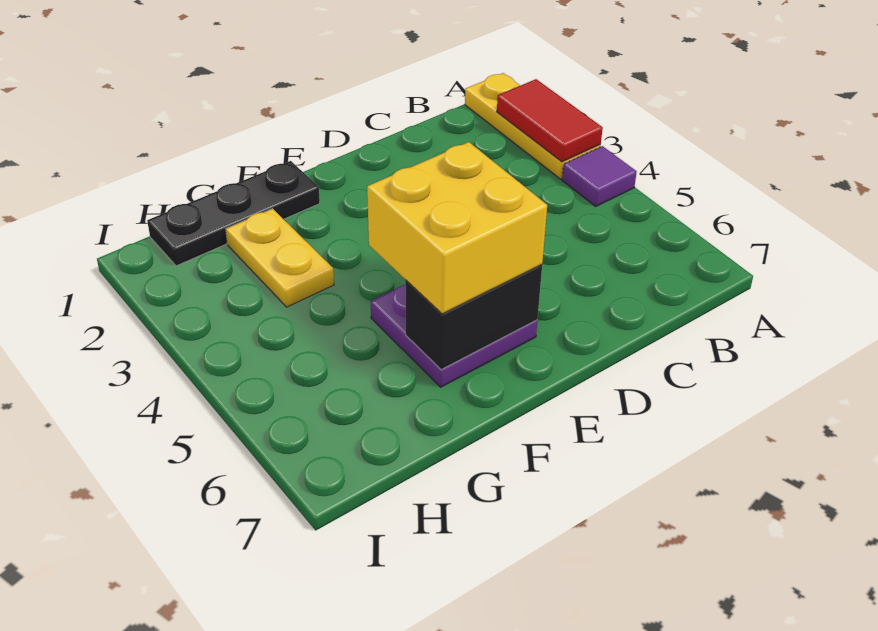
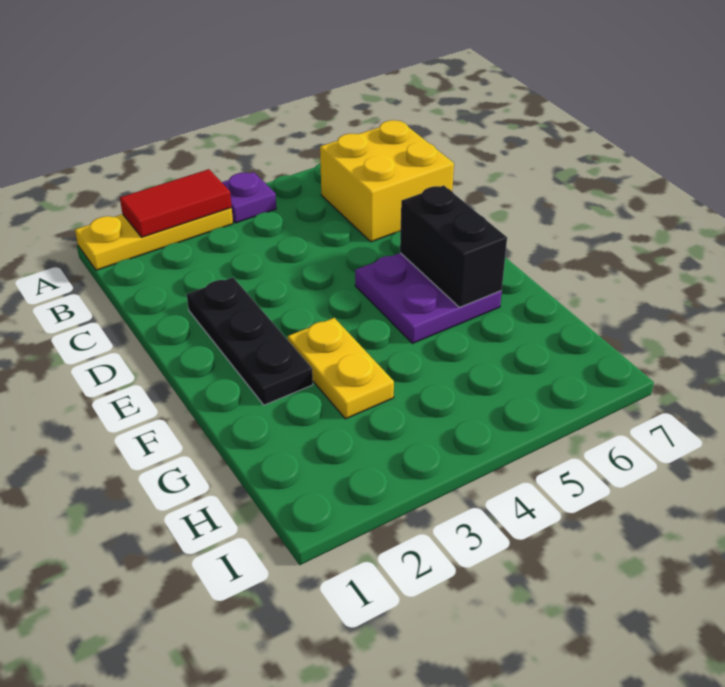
purple 1x1 tile [562,146,637,206] -> purple 1x1 plate [222,172,276,223]
yellow 2x2 brick [367,142,547,314] -> yellow 2x2 brick moved to [320,120,454,242]
black 1x3 plate [147,161,320,266] -> black 1x3 plate moved to [187,277,313,405]
yellow 1x2 plate [226,209,334,307] -> yellow 1x2 plate turned to [288,318,394,419]

